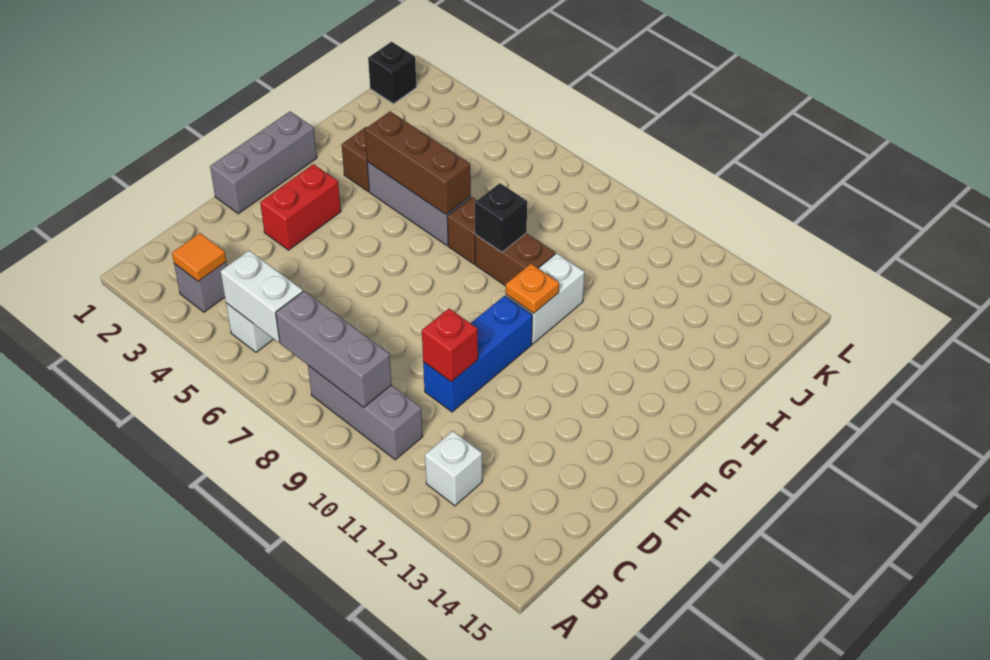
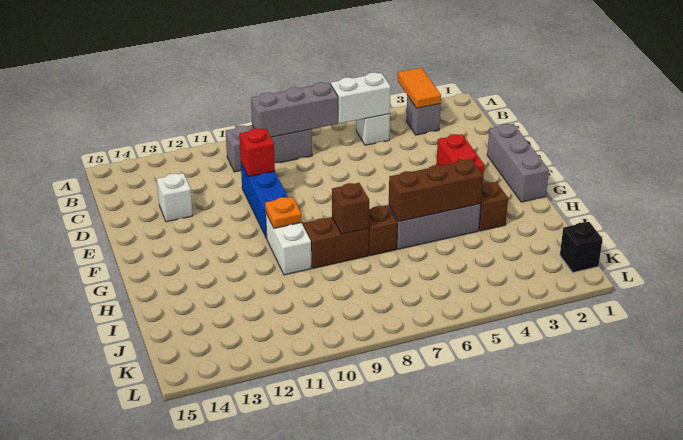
orange 1x1 tile [172,233,226,282] -> orange 1x2 tile [398,68,441,108]
white 1x1 brick [425,431,482,506] -> white 1x1 brick moved to [157,173,193,222]
black 1x1 brick [475,183,527,252] -> brown 1x1 brick [332,183,369,234]

